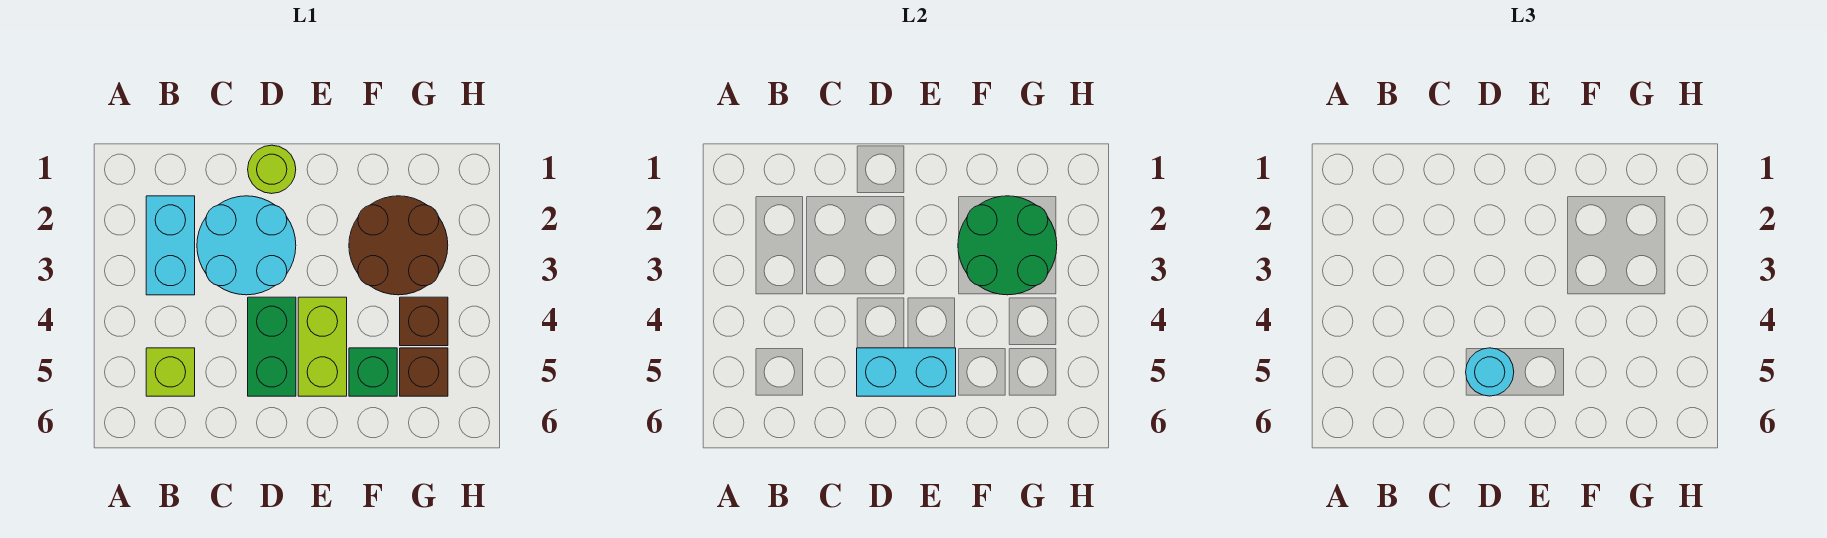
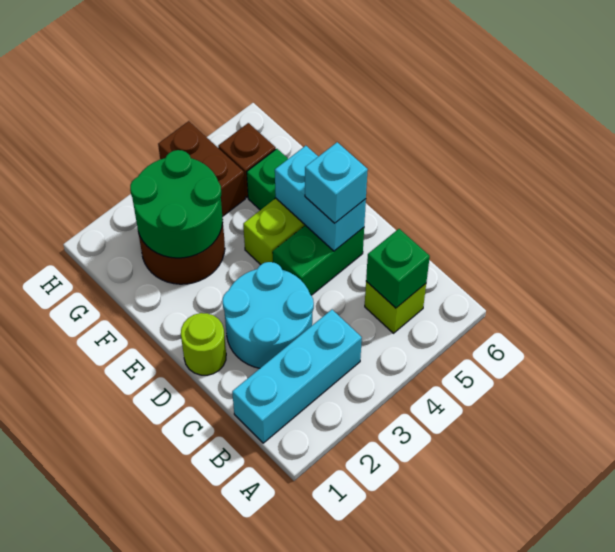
cyan 1x2 brick [146,196,195,295] -> cyan 1x3 brick [232,310,362,443]
none -> green 1x1 brick [366,229,430,308]
cyan 1x1 round brick [1466,348,1514,396] -> cyan 1x1 brick [305,142,368,223]
brown 1x1 brick [400,297,448,346] -> brown 1x2 brick [158,121,245,217]

